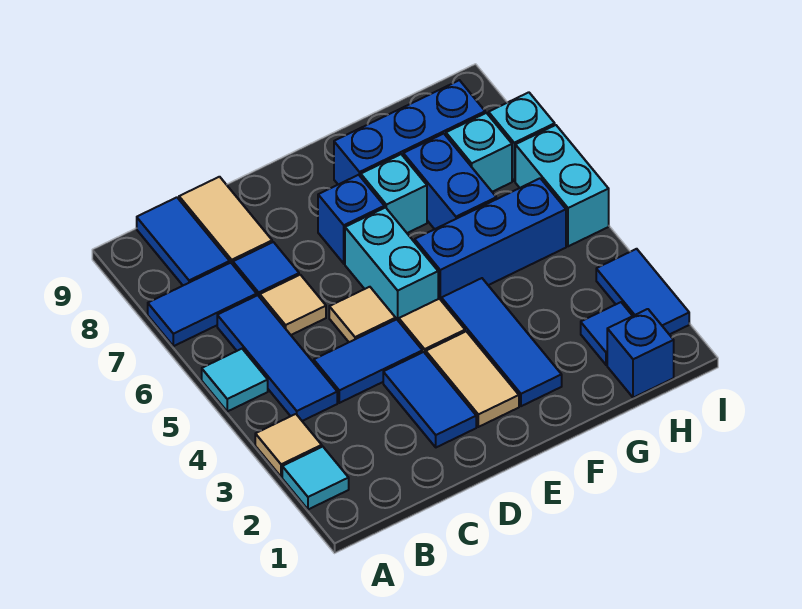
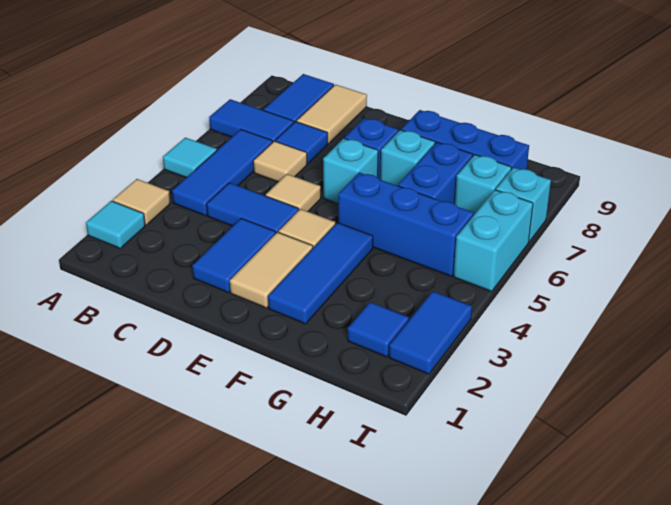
cyan 1x2 brick [345,208,438,321] -> cyan 1x1 brick [323,138,378,204]
blue 1x1 brick [607,309,674,398] -> none

